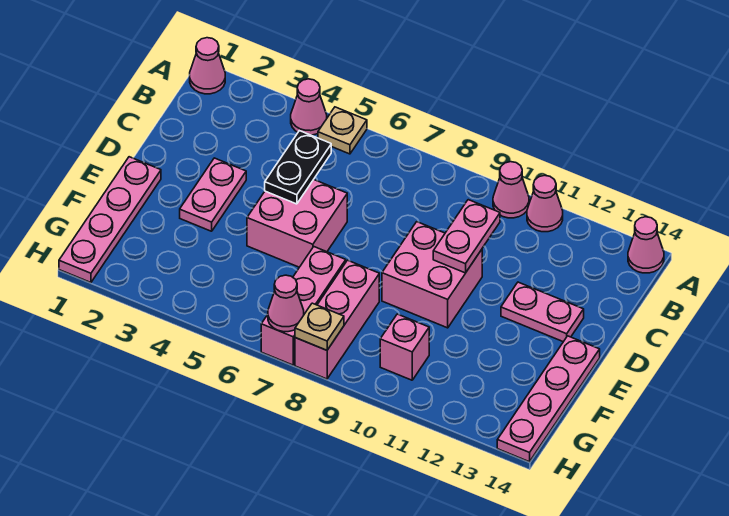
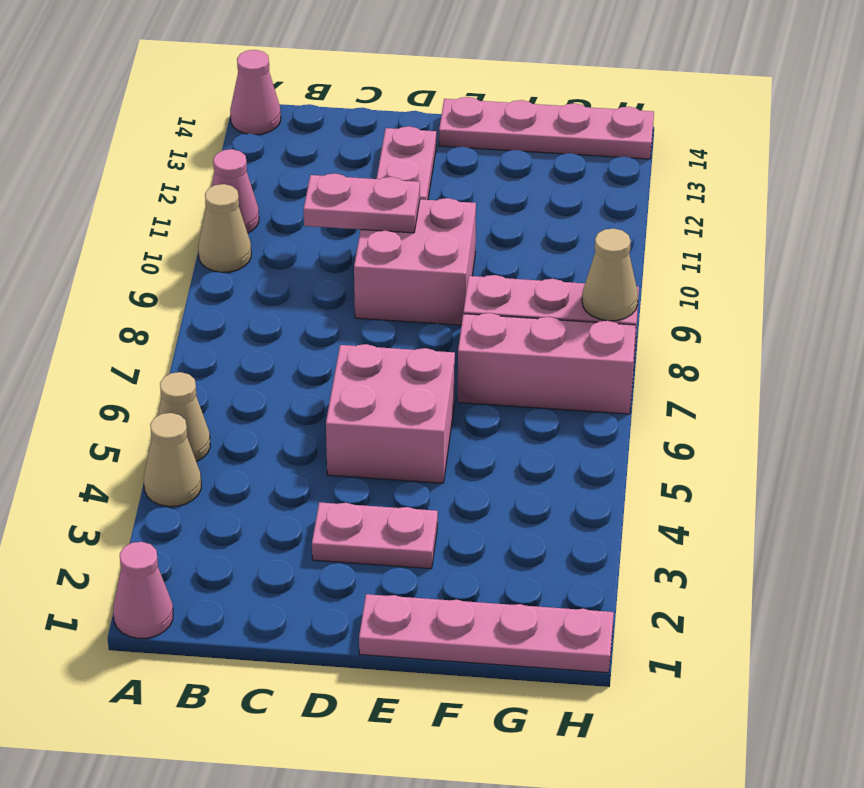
pink 1x1 cone [291,79,327,135] -> tan 1x1 cone [144,413,201,507]
tan 1x1 plate [318,107,367,154] -> tan 1x1 cone [158,372,210,462]
pink 1x1 cone [493,162,529,218] -> tan 1x1 cone [198,184,251,272]
black 1x2 plate [265,131,331,204] -> none
pink 1x1 brick [380,314,429,380] -> none
pink 1x1 cone [268,275,304,332] -> none
tan 1x1 plate [295,303,344,350] -> tan 1x1 cone [582,229,638,321]

